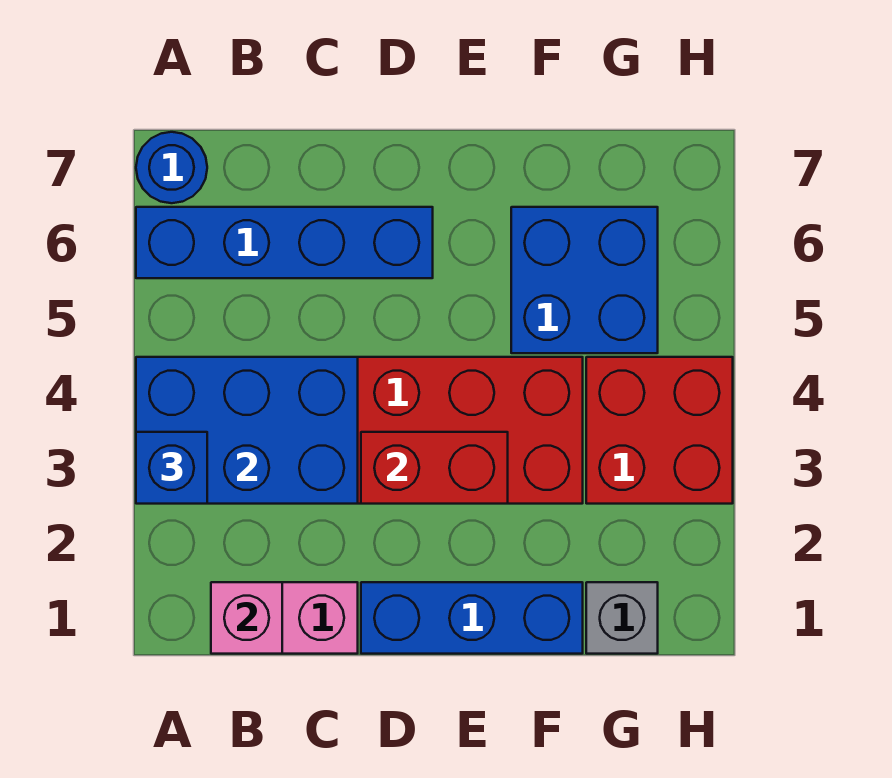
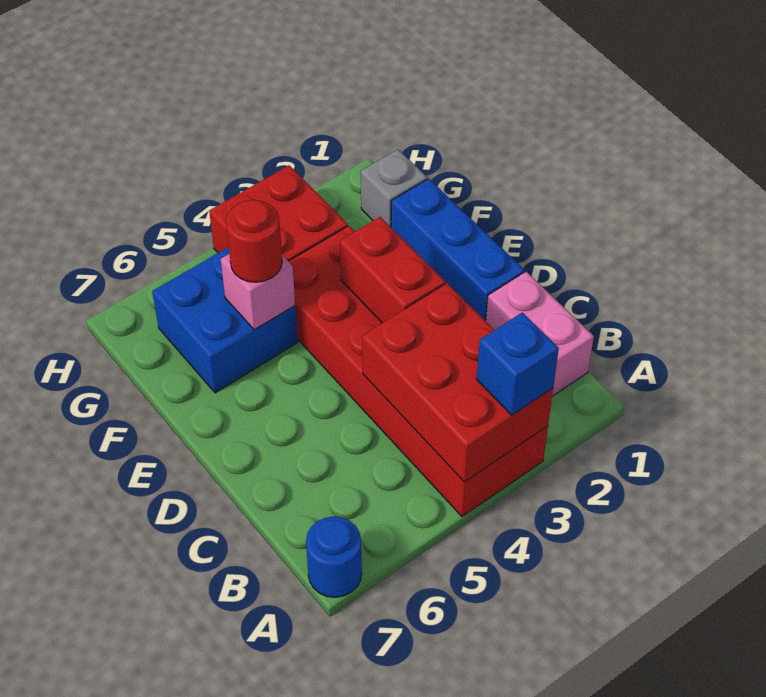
blue 2x3 brick [136,357,358,504] -> red 2x3 brick [362,283,553,482]
blue 1x4 brick [136,207,433,278] -> none
pink 1x1 brick [211,582,282,654] -> pink 1x1 brick moved to [221,254,295,330]
none -> red 1x1 round brick [226,200,282,282]

